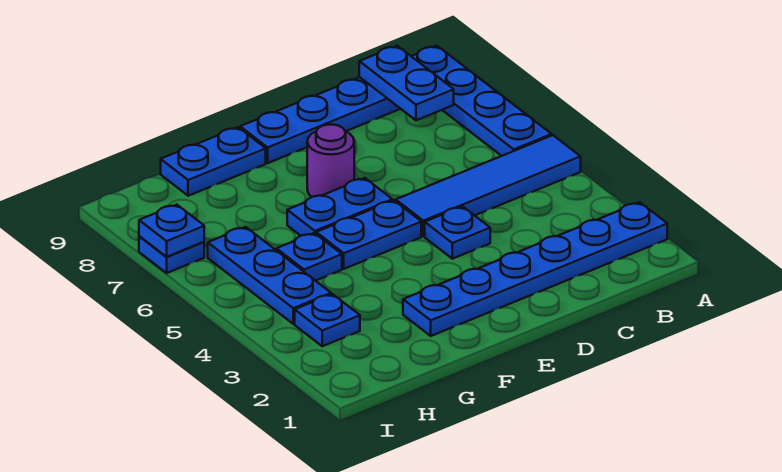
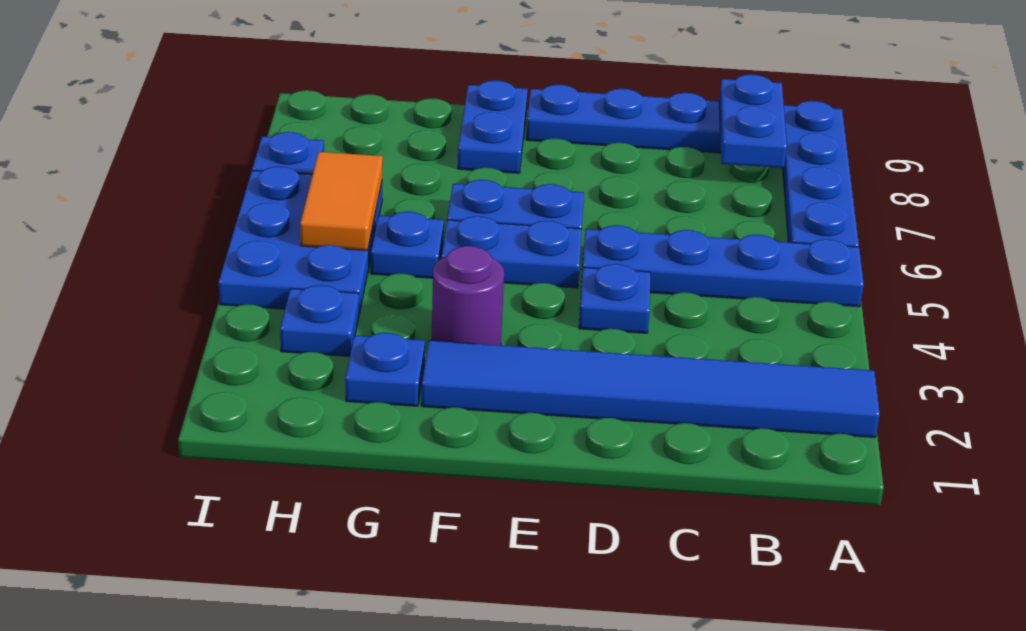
blue 1x6 plate [403,202,667,336] -> blue 1x6 tile [421,341,880,438]
blue 1x4 tile [396,135,581,236] -> blue 1x4 plate [582,225,864,307]
purple 1x1 round brick [307,125,354,197] -> purple 1x1 round brick moved to [431,246,504,345]
blue 1x2 plate [161,127,266,196] -> blue 1x2 plate turned to [458,80,528,173]
blue 1x3 plate [208,227,331,324] -> blue 2x3 plate [219,166,382,314]
none -> orange 1x2 tile [300,152,383,250]
blue 1x1 plate [139,205,204,257] -> blue 1x1 plate moved to [345,333,425,406]

